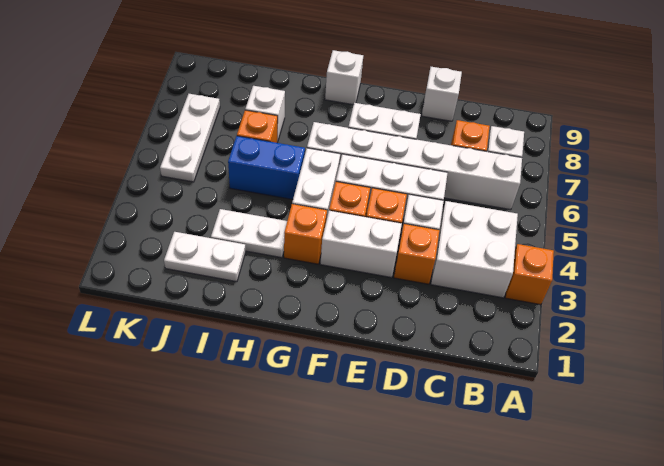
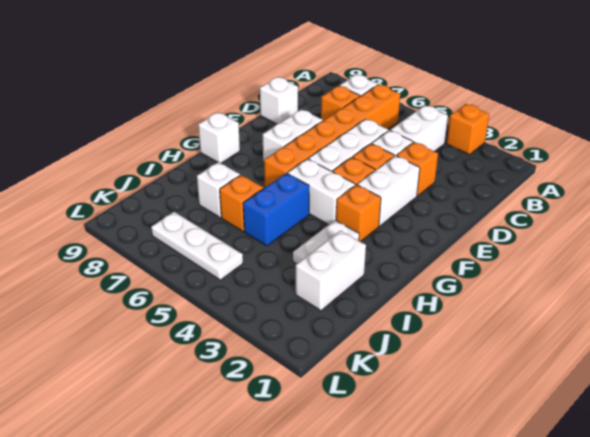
white 2x2 brick [431,201,518,298] -> white 1x2 brick [390,105,448,152]
white 1x6 brick [307,122,522,210] -> orange 1x6 brick [264,84,400,187]
white 1x2 plate [164,232,246,282] -> white 1x2 brick [296,231,366,311]

